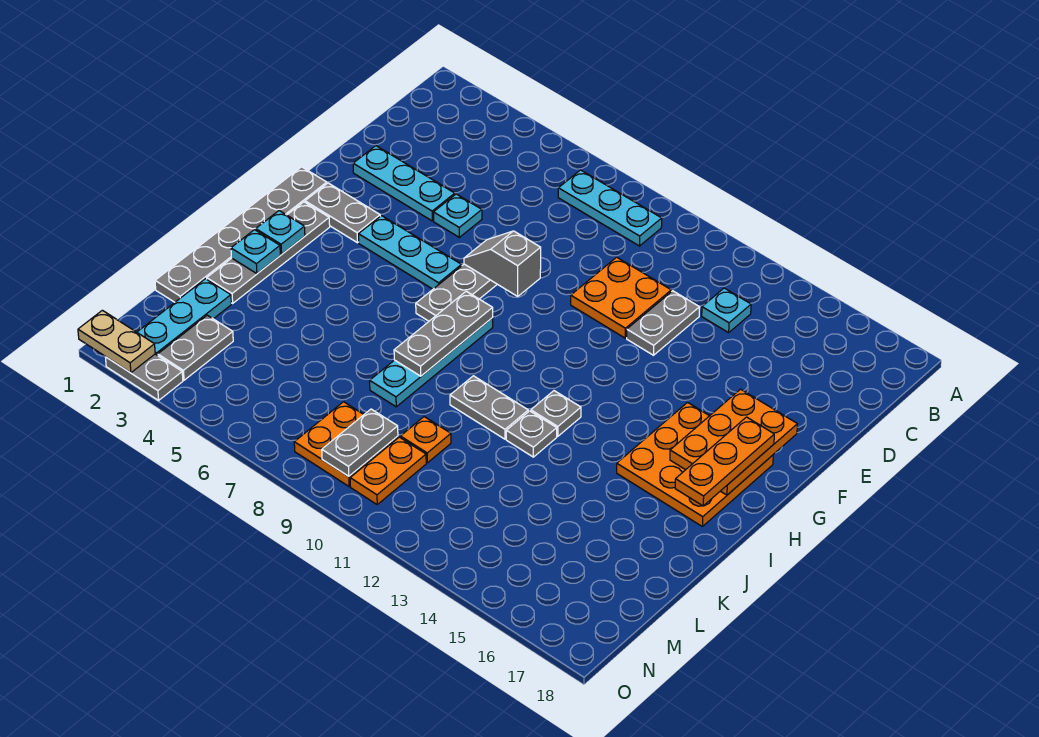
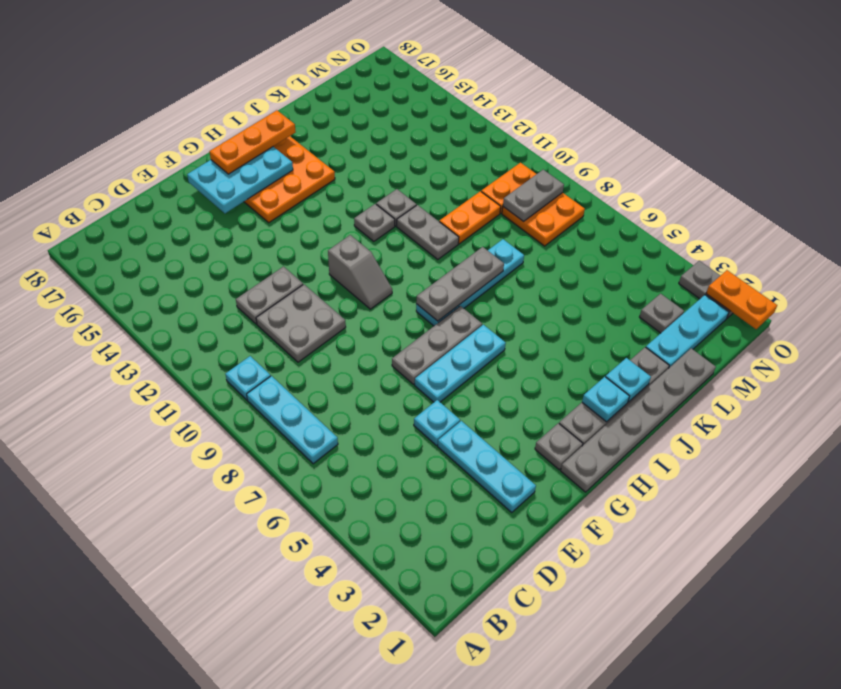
cyan 1x1 plate [702,288,751,333] -> cyan 1x1 plate moved to [225,356,271,400]
orange 2x2 plate [571,257,671,338] -> grey 2x2 plate [256,285,346,362]
grey 1x2 slope [464,231,541,296] -> grey 1x2 slope moved to [328,235,392,309]
orange 2x3 plate [670,389,797,495] -> cyan 2x3 plate [187,147,293,213]
grey 1x2 plate [305,183,380,243] -> grey 1x1 plate [535,423,583,470]
cyan 1x3 plate [359,216,462,289] -> cyan 1x3 plate turned to [415,325,506,402]
orange 1x1 plate [400,417,451,463] -> orange 1x2 plate [439,191,501,244]
grey 1x2 plate [158,315,233,380] -> grey 1x1 plate [640,294,684,333]
tan 1x2 plate [78,310,155,373] -> orange 1x2 plate [706,270,777,329]

